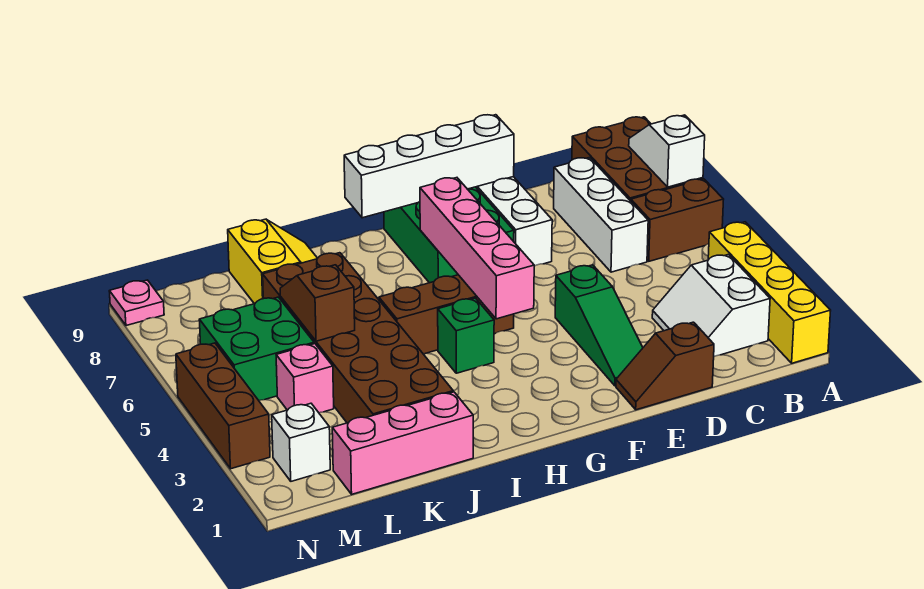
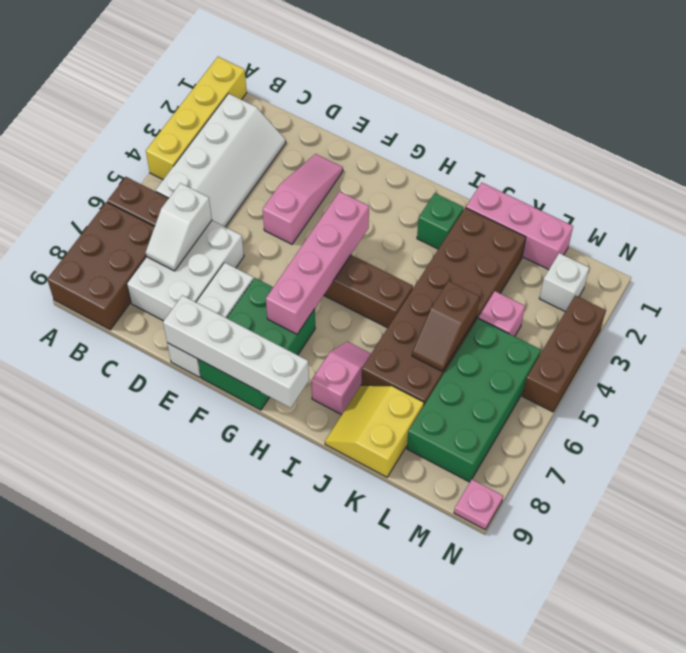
white 1x2 slope [629,115,705,187] -> white 1x2 slope moved to [146,183,212,271]
white 2x2 slope [652,255,770,356] -> white 2x4 slope [156,94,286,227]
white 1x3 brick [554,158,648,272] -> white 2x3 brick [127,220,244,321]
brown 1x2 slope [616,322,714,410] -> none
green 1x3 slope [555,265,643,386] -> pink 1x3 slope [263,154,343,244]
green 1x1 brick [438,298,494,373] -> green 1x1 brick moved to [417,193,464,249]
none -> pink 1x2 slope [311,342,371,415]
green 2x2 brick [199,297,314,400] -> green 2x4 brick [407,318,541,482]

